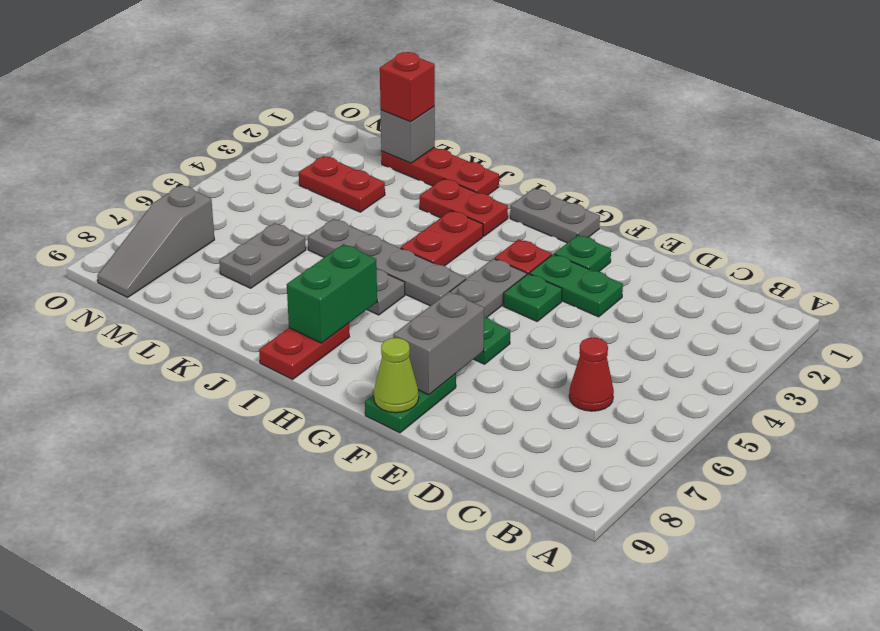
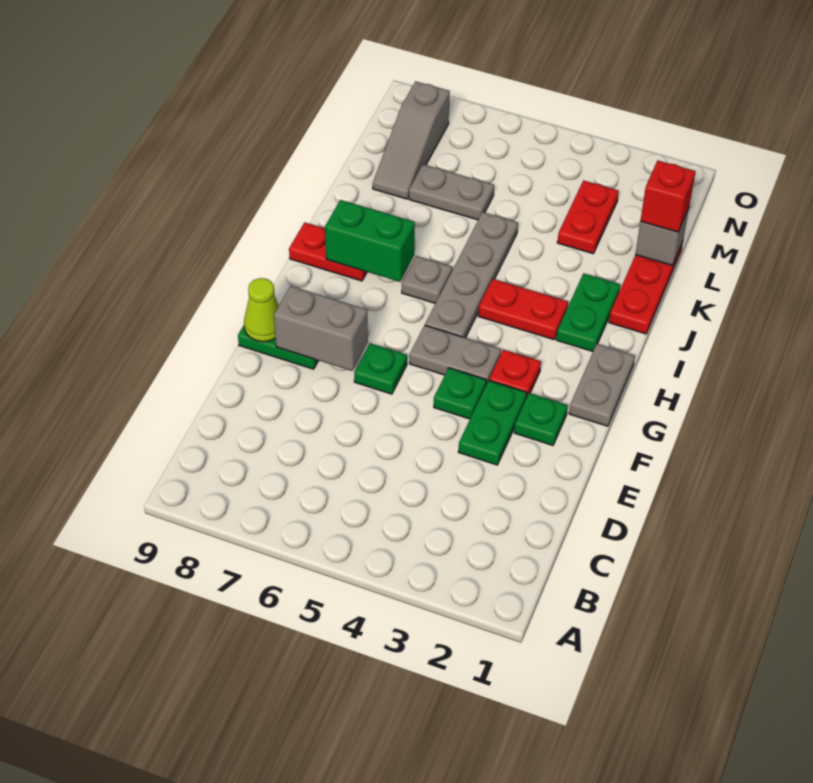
red 1x1 cone [569,338,614,411] -> none
red 1x2 plate [420,179,508,236] -> green 1x2 plate [556,273,620,351]
grey 1x3 slope [97,185,214,297] -> grey 1x3 slope turned to [373,81,450,199]

